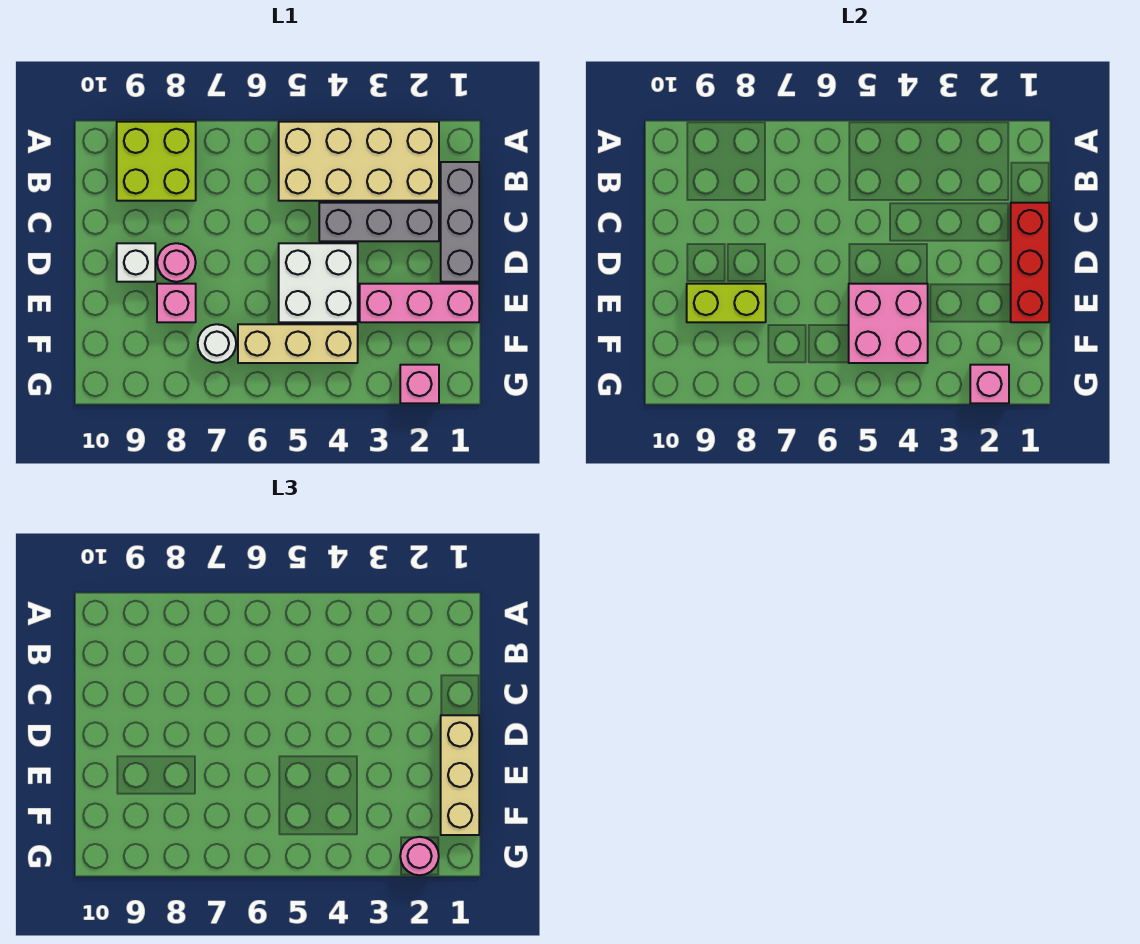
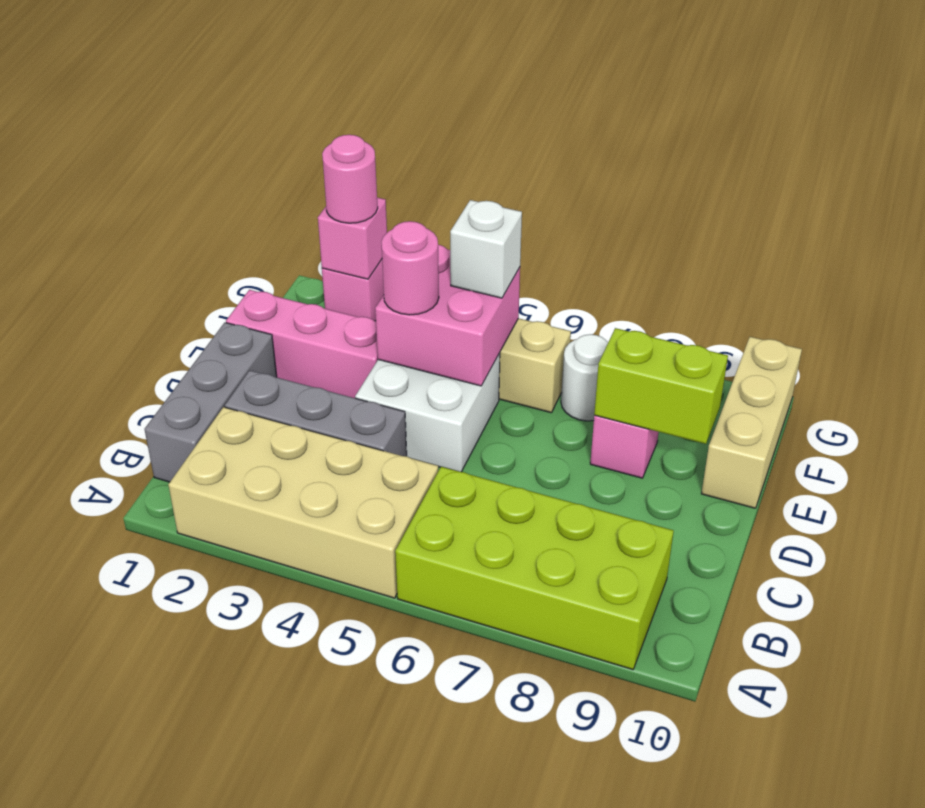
lime 2x2 brick [117,122,196,201] -> lime 2x4 brick [395,467,674,670]
red 1x3 brick [1011,203,1049,322] -> none
tan 1x3 brick [441,715,479,835] -> tan 1x3 brick moved to [701,337,802,508]
pink 1x1 round brick [157,243,196,282] -> pink 1x1 round brick moved to [381,221,439,315]
white 1x1 brick [117,243,155,282] -> white 1x1 brick moved to [450,200,522,298]

